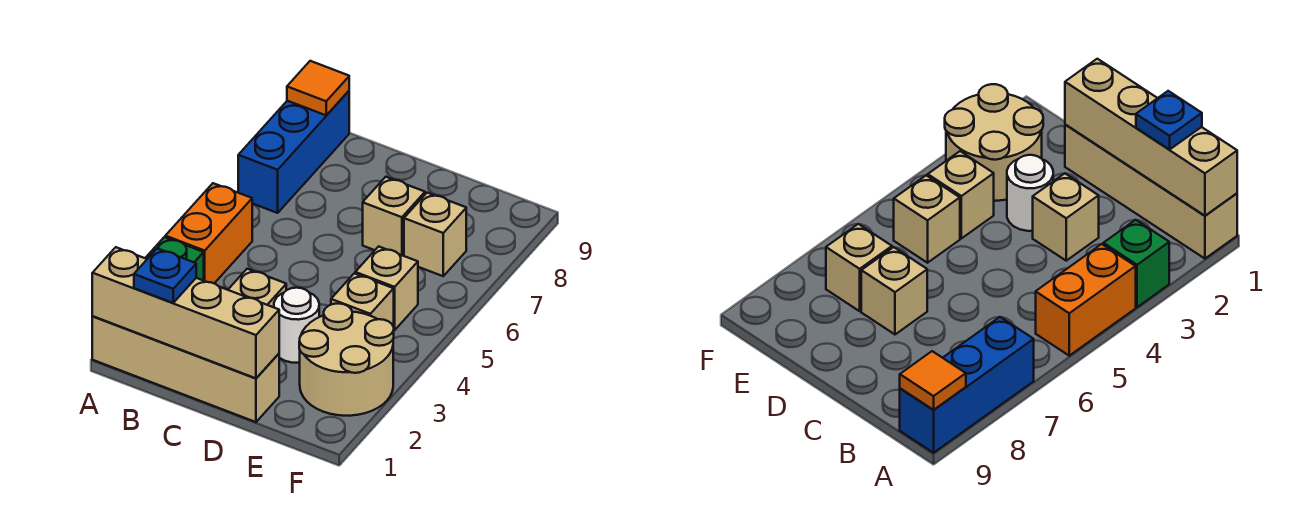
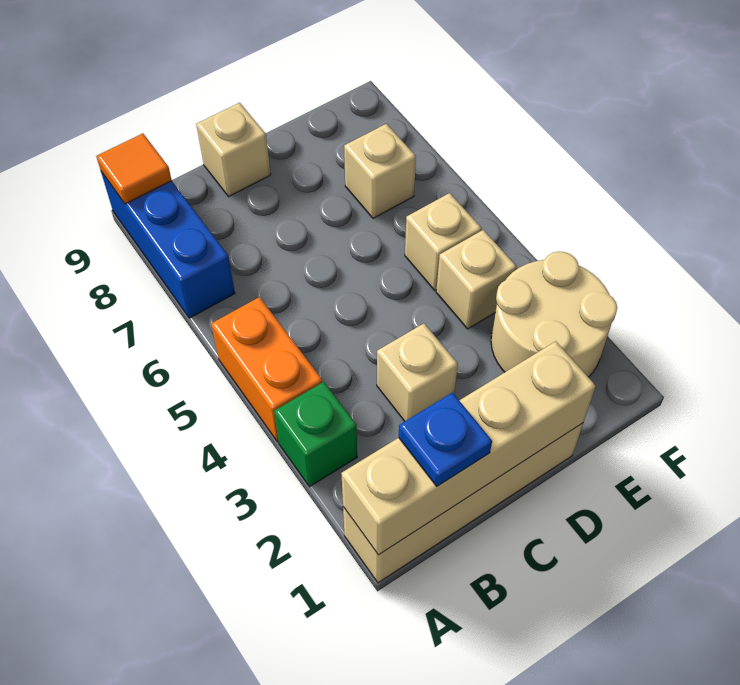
white 1x1 round brick [274,288,319,363] -> none
tan 1x1 brick [363,177,425,256] -> tan 1x1 brick moved to [196,103,271,196]

